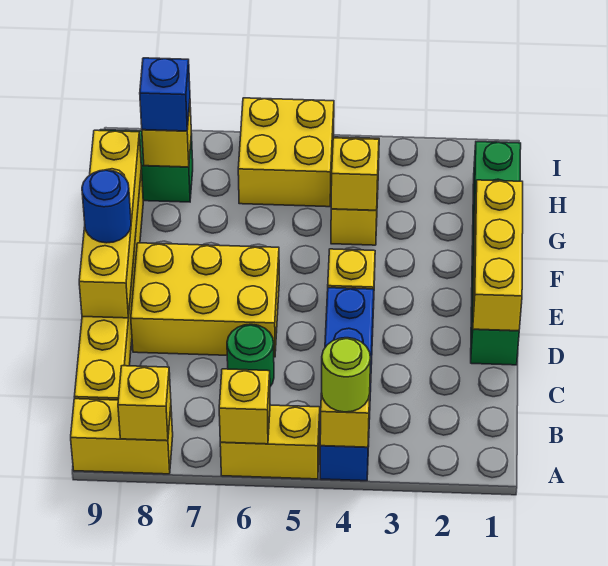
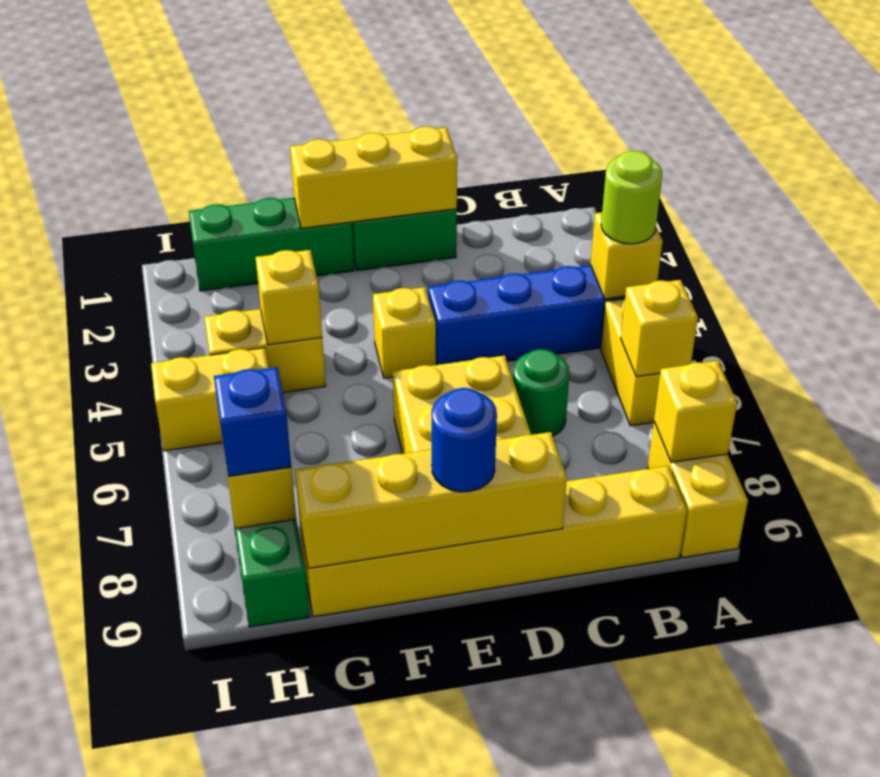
yellow 2x2 brick [238,98,334,207] -> yellow 1x2 brick [151,348,269,451]

